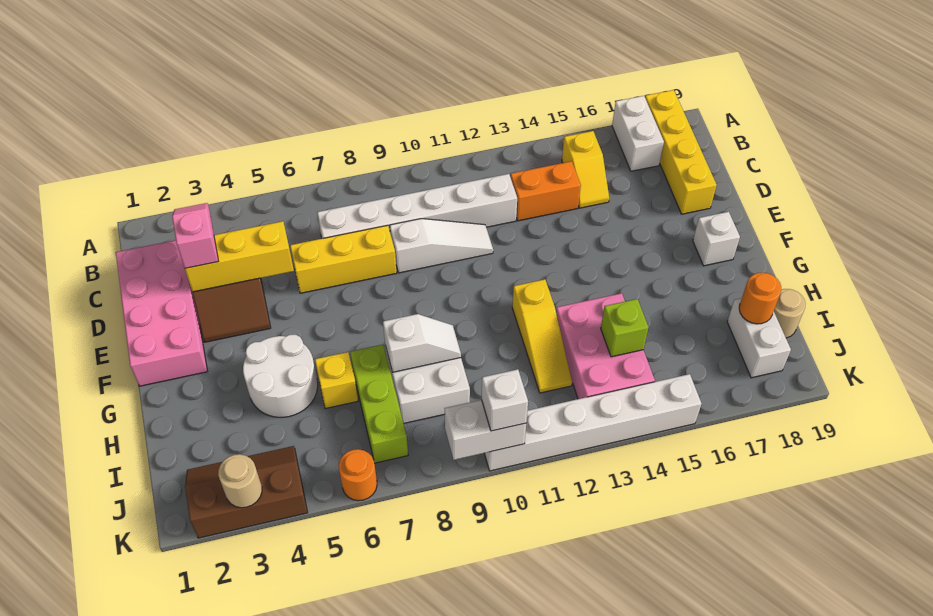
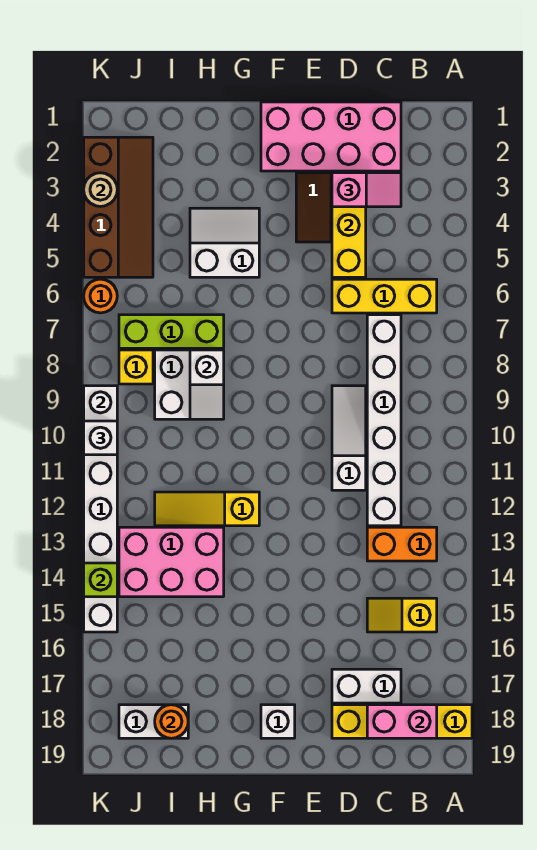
white 1x2 brick [612,96,664,171] -> white 1x2 brick moved to [332,669,401,703]
none -> pink 1x2 brick [367,705,437,738]
orange 1x2 brick [510,161,581,221] -> orange 1x2 brick turned to [367,527,437,561]
yellow 1x3 brick [290,225,397,293] -> yellow 1x3 brick turned to [332,279,437,313]
white 1x3 slope [390,219,493,273] -> white 1x3 slope turned to [332,386,366,490]
white 2x2 round brick [243,335,318,417] -> white 2x2 slope [190,208,259,277]
yellow 1x1 brick [315,352,358,409] -> yellow 1x1 brick moved to [119,350,153,384]
lime 1x1 brick [601,299,648,357] -> lime 1x1 brick moved to [84,563,117,597]
tan 1x1 round brick [774,289,806,338] -> none
brown 2x3 slope [185,446,308,538] -> brown 2x4 slope [84,137,153,277]

